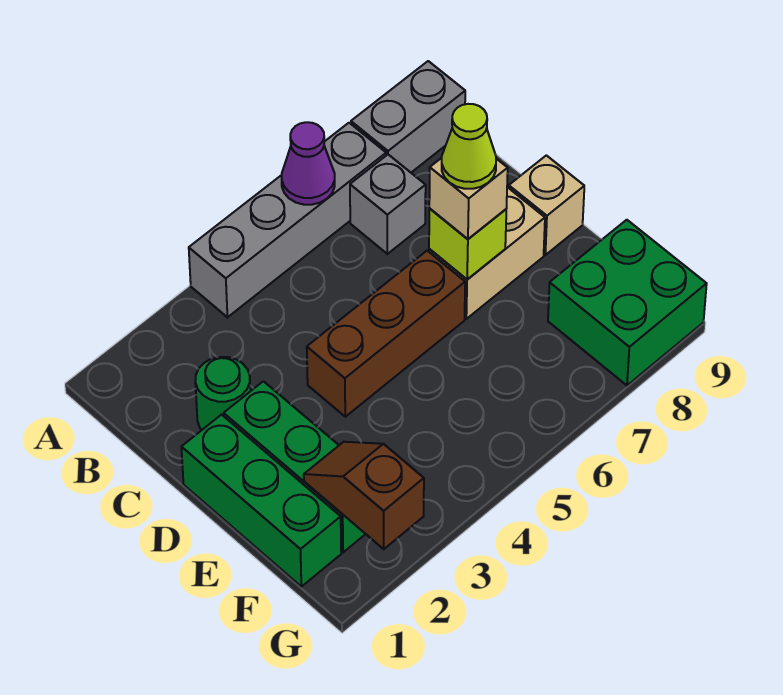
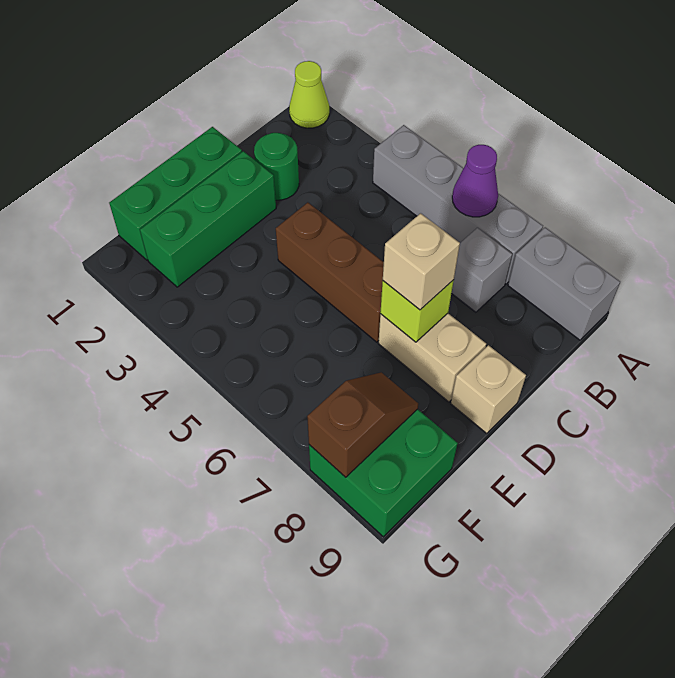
lime 1x1 cone [442,104,496,189] -> lime 1x1 cone moved to [289,61,329,128]
brown 1x2 slope [304,442,424,549] -> brown 1x2 slope moved to [307,372,418,477]

